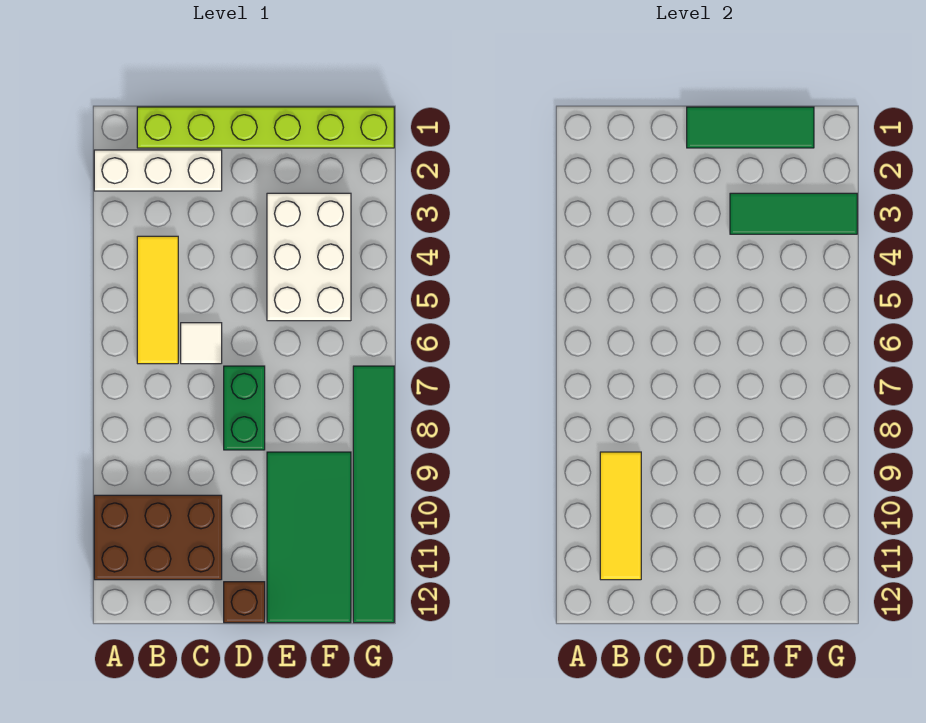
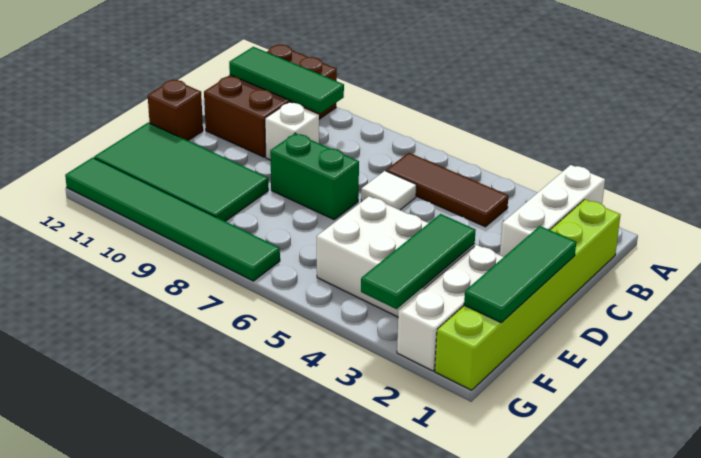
yellow 1x3 tile [137,236,178,364] -> brown 1x3 tile [386,153,508,227]
yellow 1x3 tile [600,452,641,580] -> green 1x3 tile [229,47,344,113]
none -> white 1x1 brick [265,102,319,160]
none -> white 1x3 brick [397,245,503,371]

